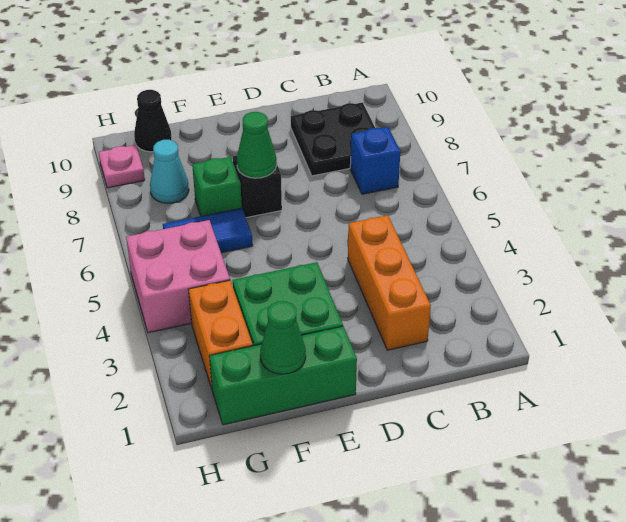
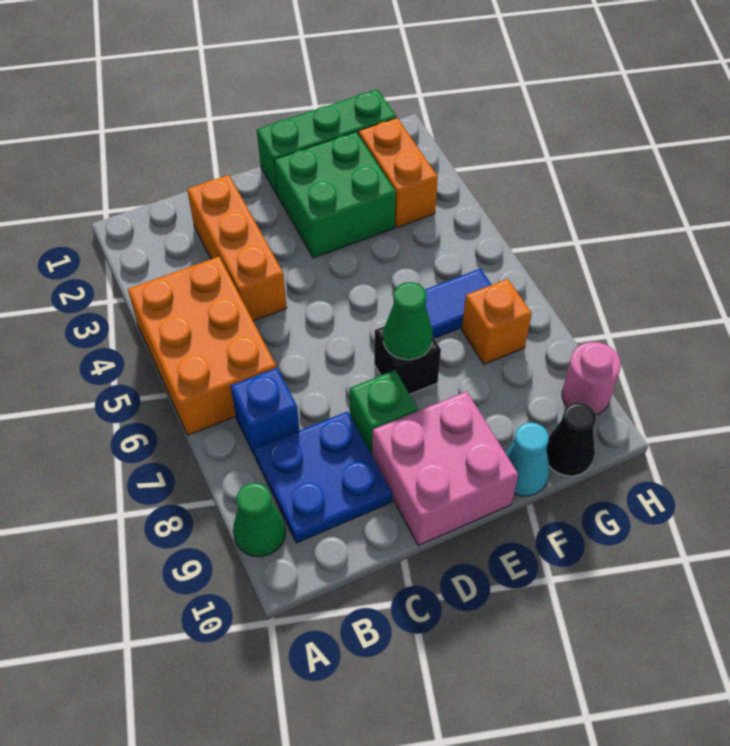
none -> orange 2x3 brick [128,257,276,435]
black 2x2 plate [291,103,375,176] -> blue 2x2 plate [254,411,392,543]
green 1x1 cone [260,301,306,374] -> green 1x1 cone moved to [233,483,286,557]
green 1x1 brick [192,157,242,216] -> green 1x1 brick moved to [350,370,418,455]
pink 2x2 brick [126,220,230,333] -> pink 2x2 brick moved to [372,391,518,545]
none -> orange 1x1 brick [462,279,532,364]
cyan 1x1 cone [150,140,189,203] -> cyan 1x1 cone moved to [506,423,549,496]
pink 1x1 plate [99,145,145,188] -> pink 1x1 round brick [562,342,621,415]

